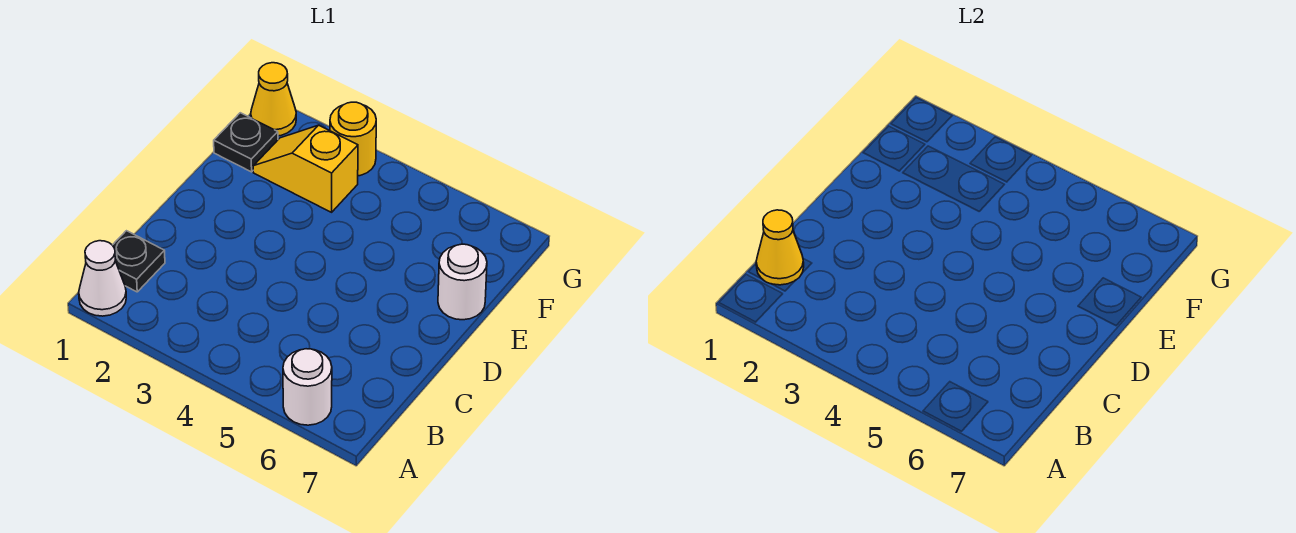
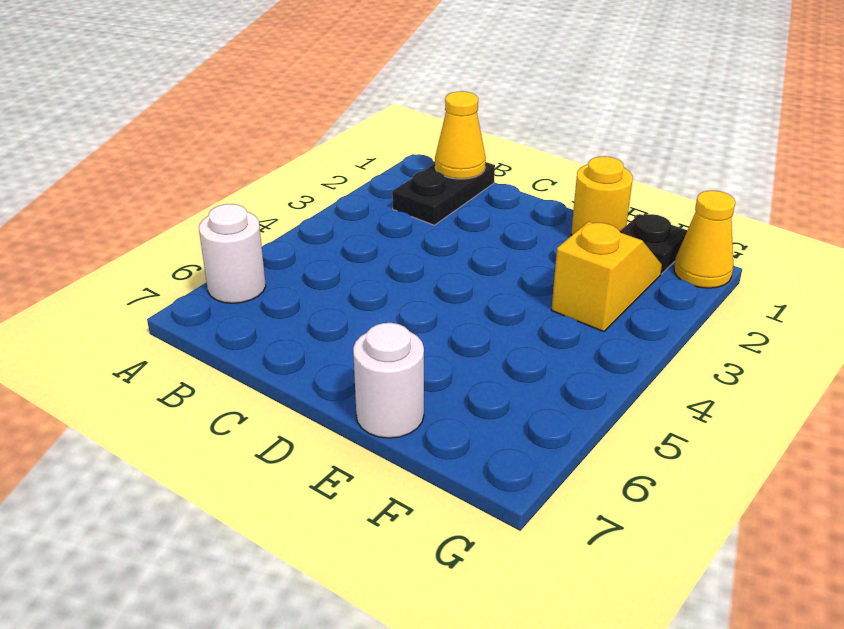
white 1x1 cone [79,241,126,316] -> none
black 1x1 plate [113,231,165,292] -> black 1x2 plate [392,162,495,225]
yellow 1x1 round brick [330,102,376,176] -> yellow 1x1 round brick moved to [571,156,633,235]

